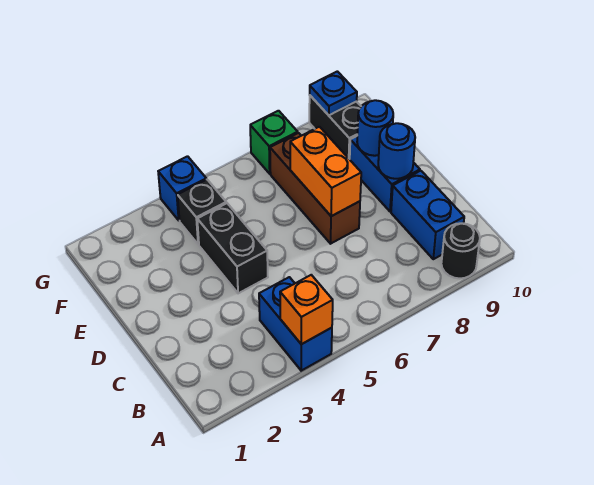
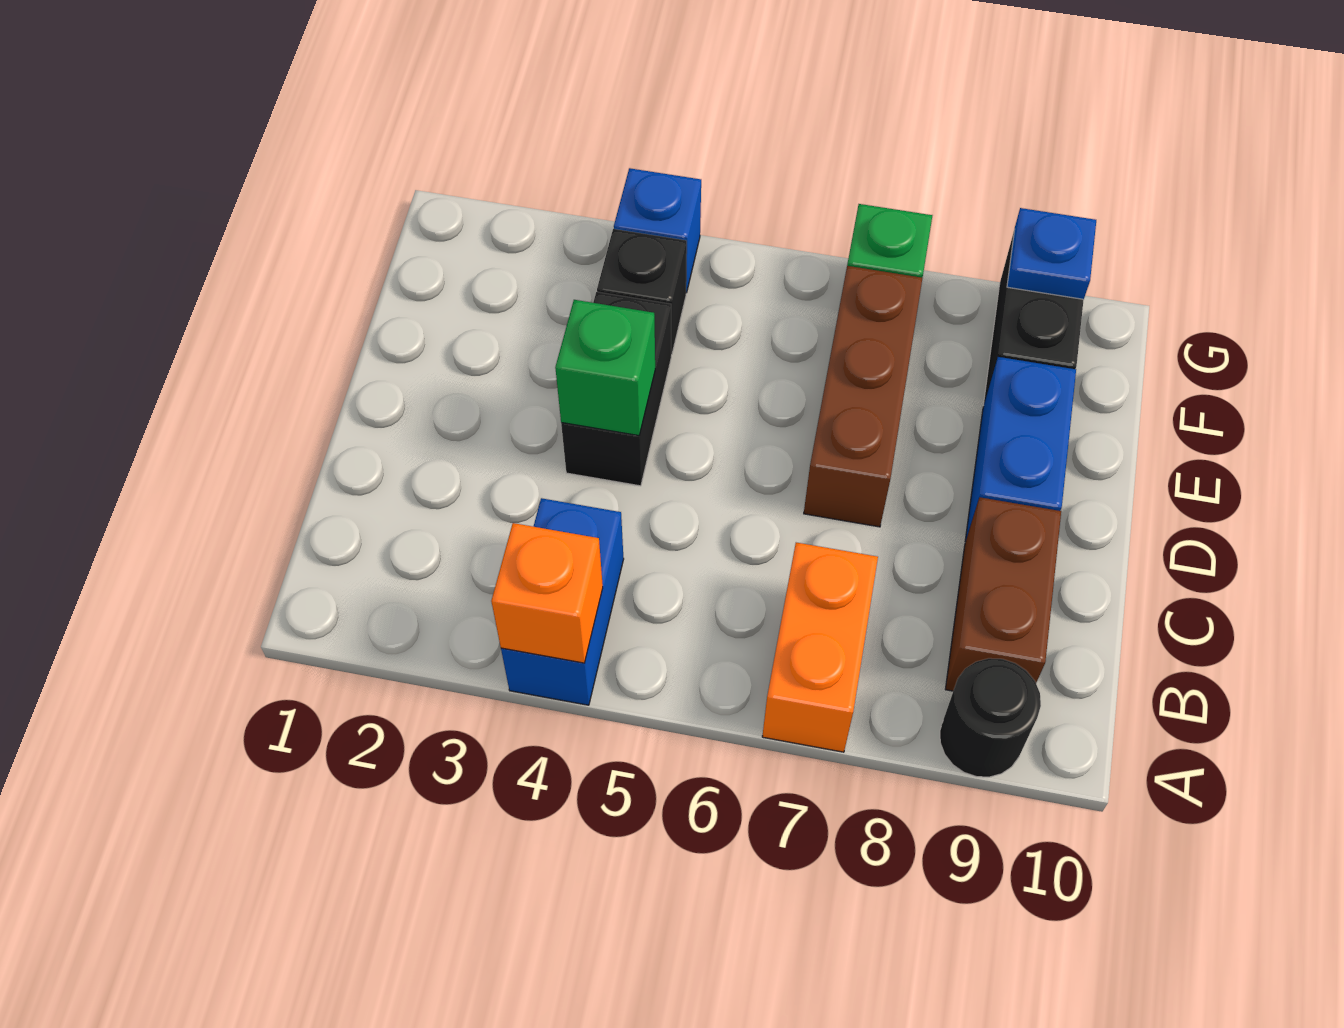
blue 1x2 brick [391,171,464,259] -> brown 1x2 brick [945,497,1061,691]
none -> green 1x1 brick [555,300,655,436]
orange 1x2 brick [290,127,361,216] -> orange 1x2 brick moved to [762,543,878,752]
blue 1x1 round brick [378,123,415,179] -> none
blue 1x1 round brick [357,100,393,156] -> none

